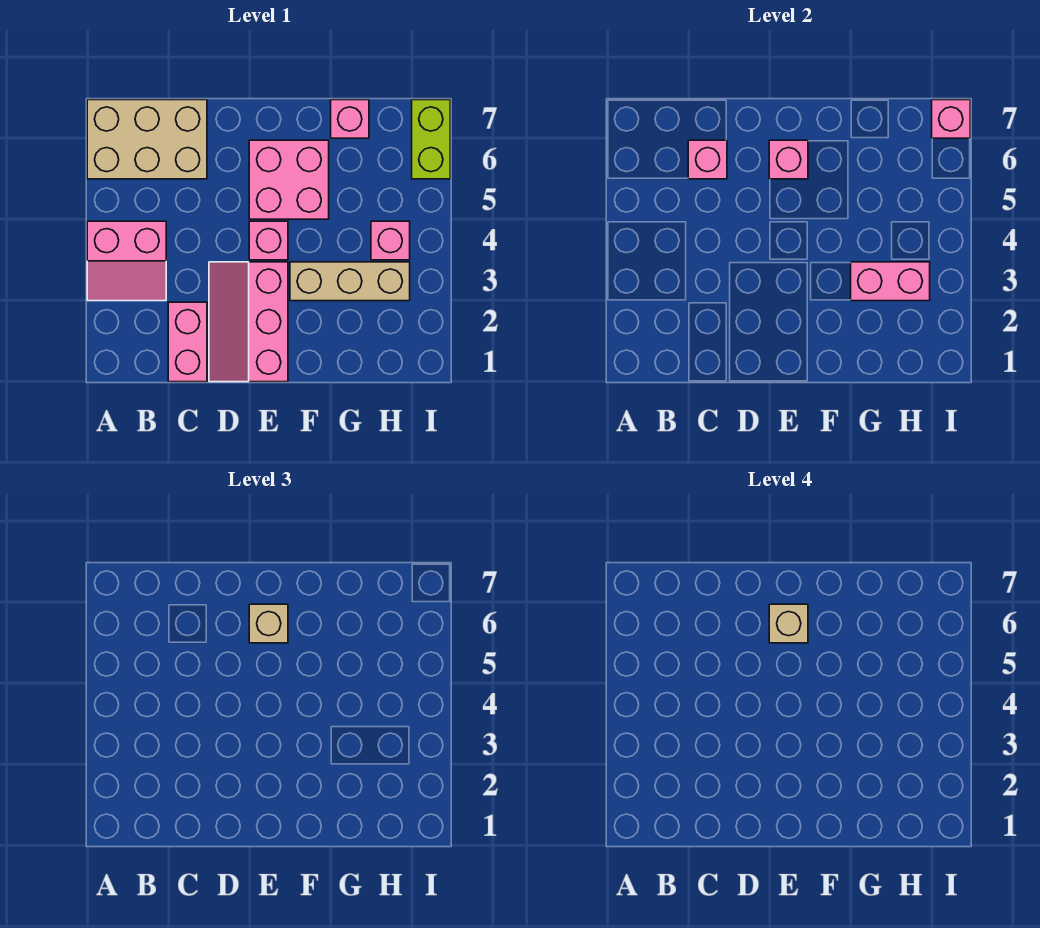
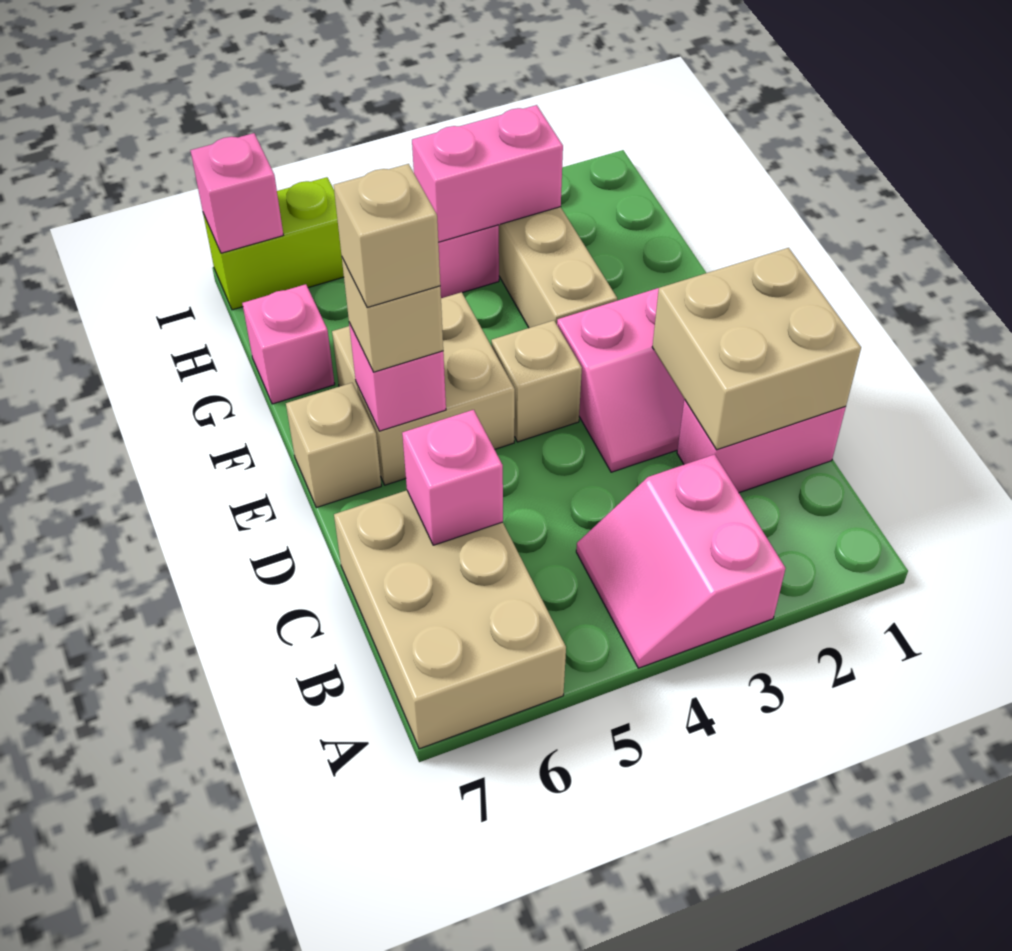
pink 2x2 slope [87,221,166,301] -> pink 2x2 slope turned to [576,454,786,668]
none -> tan 2x2 brick [652,248,861,450]
pink 1x1 brick [249,221,288,260] -> tan 1x1 brick [491,320,582,442]
pink 2x2 brick [249,140,329,219] -> tan 2x2 brick [332,292,515,485]
none -> tan 1x1 brick [286,383,381,508]
pink 1x2 brick [851,262,930,301] -> pink 1x2 brick turned to [412,105,563,242]

